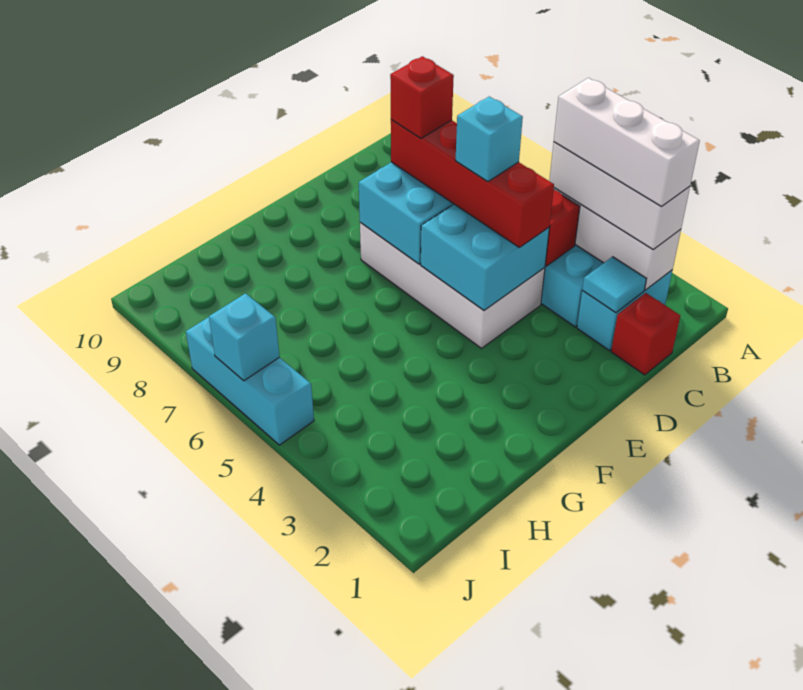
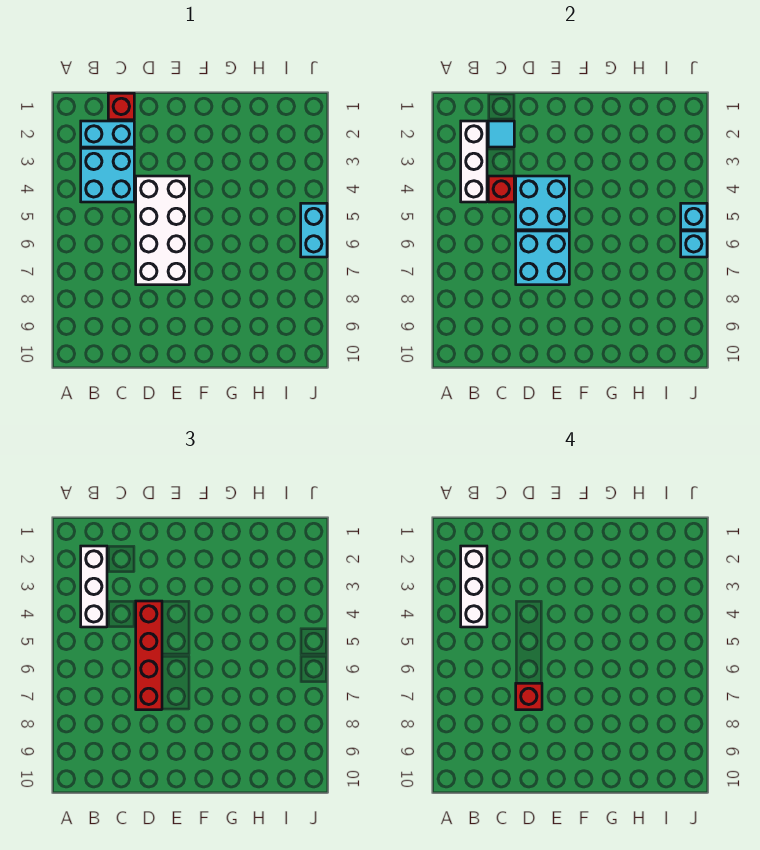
cyan 1x1 brick [456,97,523,182] -> cyan 1x1 brick moved to [681,203,707,230]
cyan 1x3 brick [186,317,314,445] -> cyan 1x2 brick [301,203,327,257]

